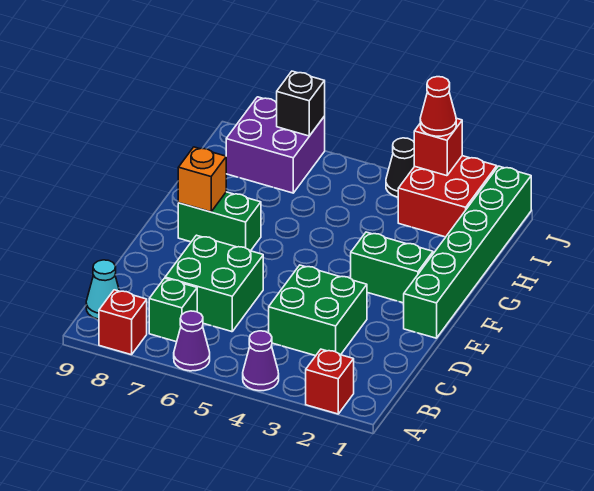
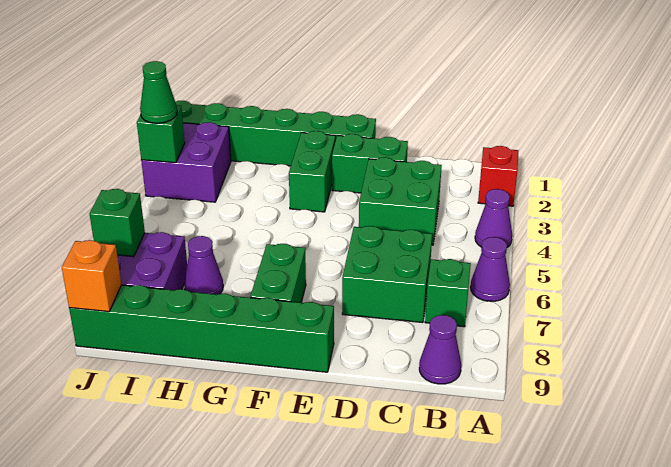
red 1x1 brick [99,290,147,355] -> none
cyan 1x1 cone [86,260,119,319] -> purple 1x1 cone [419,315,461,384]
none -> green 1x2 brick [332,134,408,193]
none -> green 1x6 brick [69,285,334,372]
orange 1x1 brick [178,147,226,212] -> orange 1x1 brick moved to [62,240,121,312]
none -> purple 1x1 cone [184,236,223,294]
red 2x2 brick [398,156,497,237] -> purple 2x2 brick [141,122,231,202]
red 1x1 brick [414,118,462,176] -> green 1x1 brick [137,106,185,163]
red 1x1 cone [420,77,456,136] -> green 1x1 cone [140,61,177,123]
black 1x1 cone [386,138,415,197] -> none
black 1x1 brick [277,71,325,136] -> green 1x1 brick [90,189,145,257]

